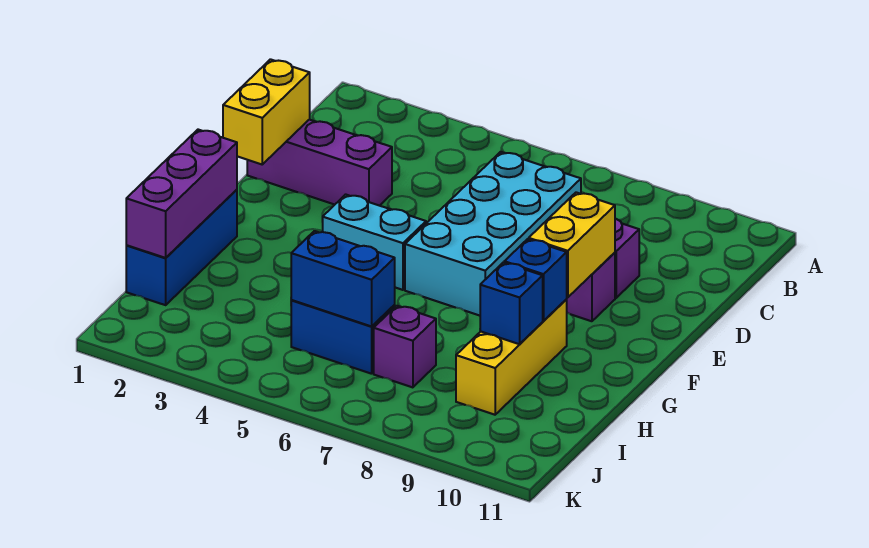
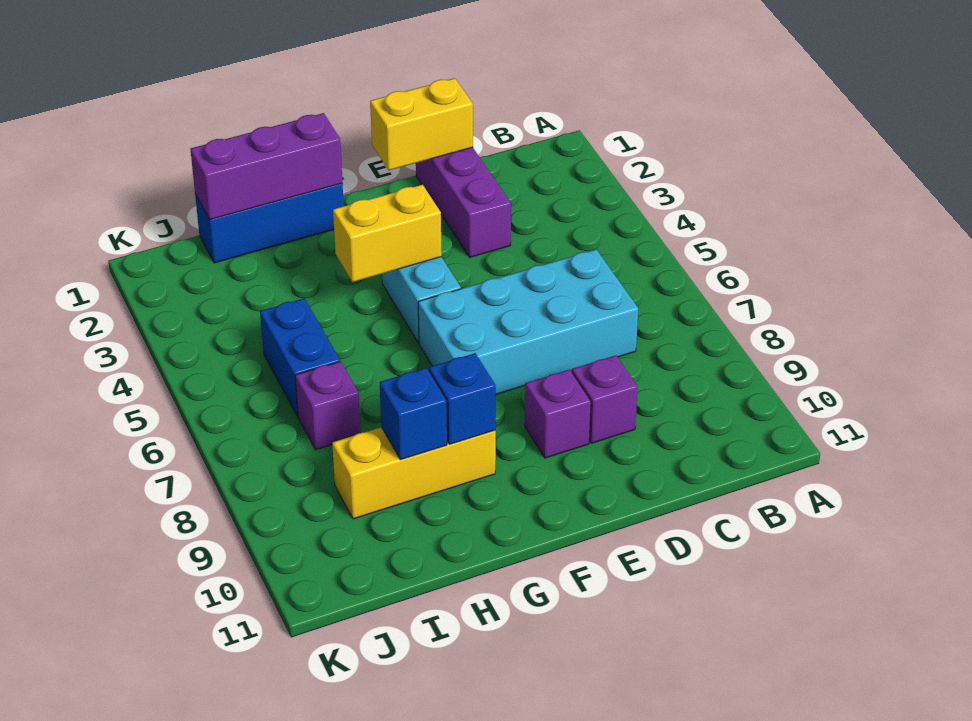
yellow 1x2 brick [529,192,615,298] -> yellow 1x2 brick moved to [333,185,442,282]
blue 1x2 brick [291,231,395,326] -> none

